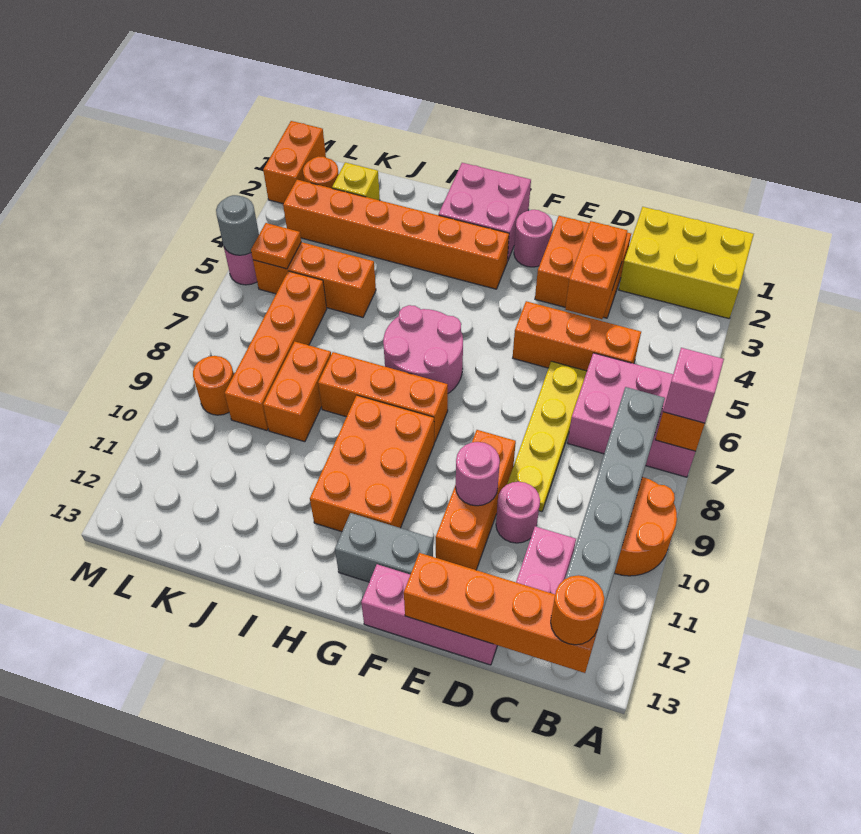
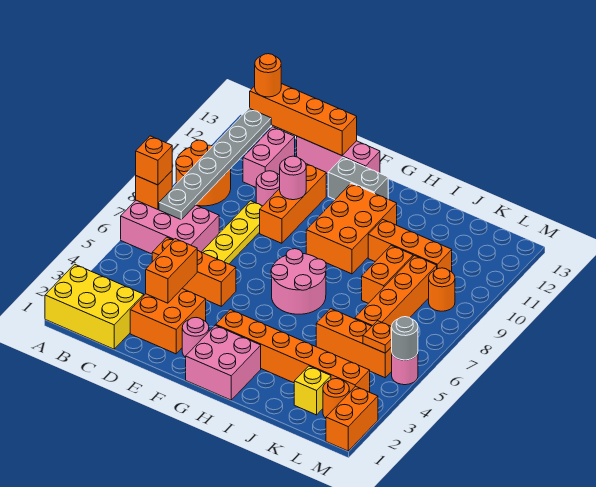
pink 1x1 brick [663,348,724,423] -> orange 1x1 brick [136,136,172,185]
orange 1x3 brick [318,352,448,442] -> orange 1x3 brick moved to [368,220,452,272]

